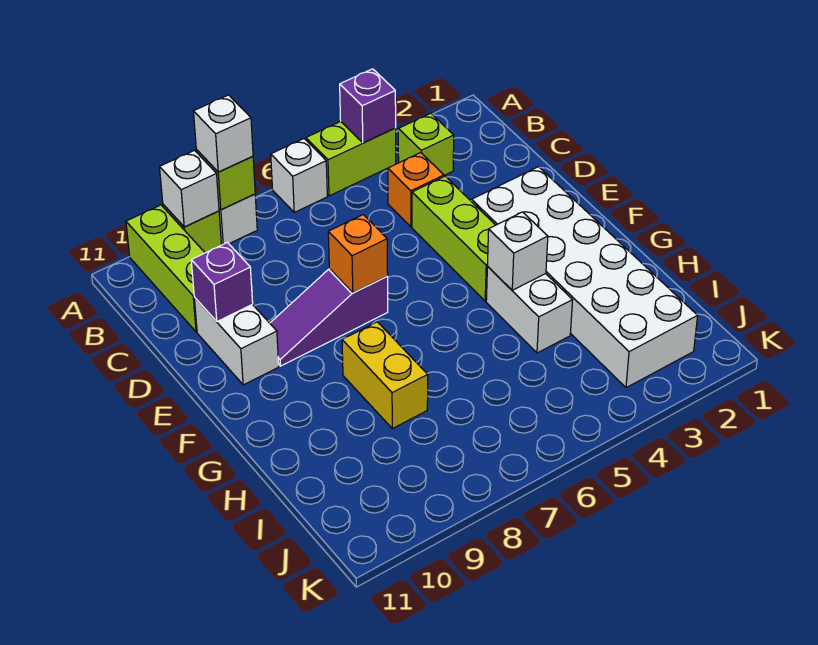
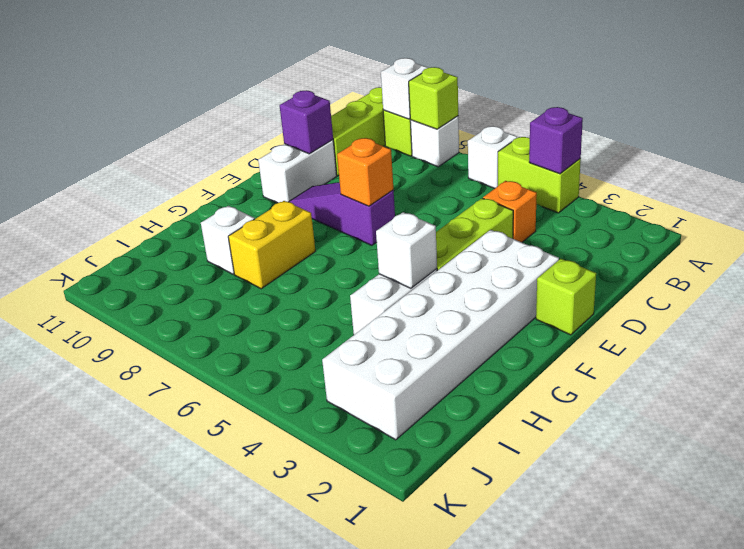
white 1x1 brick [193,95,253,172] -> white 1x1 brick moved to [201,206,255,274]
lime 1x1 brick [398,113,454,175] -> lime 1x1 brick moved to [536,259,596,335]

